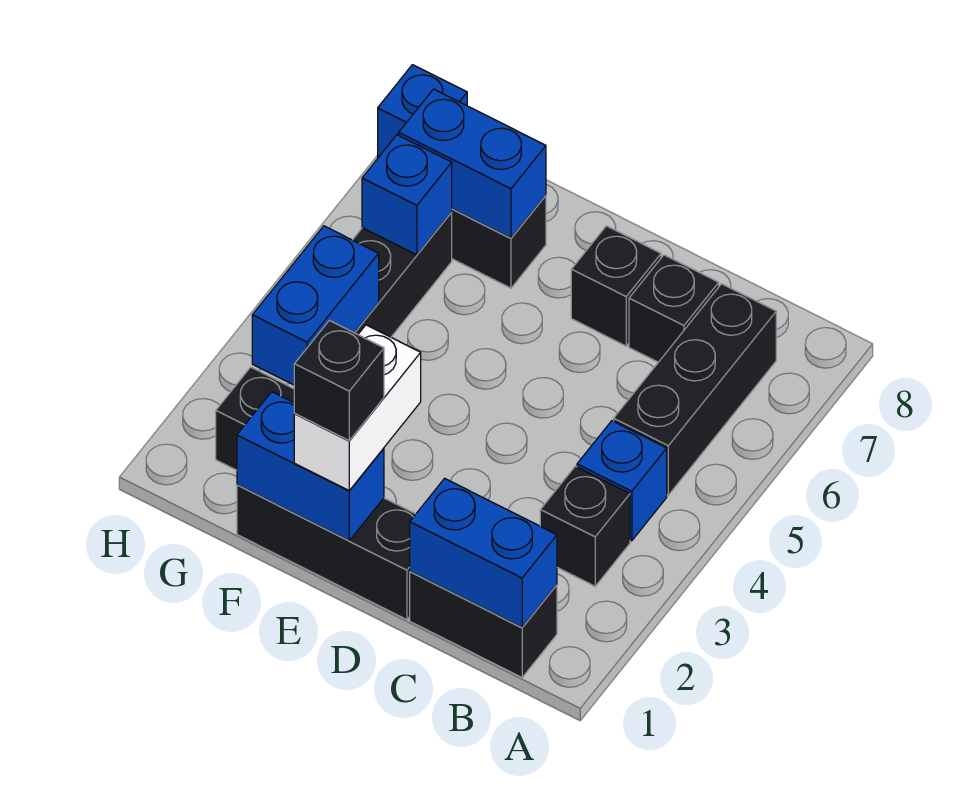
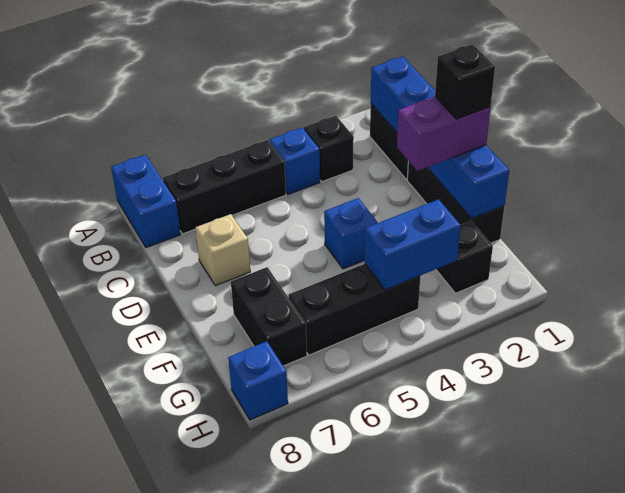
black 1x1 brick [629,255,719,362] -> none
black 1x1 brick [571,226,661,346] -> tan 1x1 brick [196,214,250,286]
white 1x2 brick [294,325,421,491] -> purple 1x2 brick [397,97,491,171]
blue 1x2 brick [399,89,546,238] -> blue 1x2 brick moved to [111,155,181,248]
blue 1x1 brick [362,135,452,255] -> blue 1x1 brick moved to [324,198,378,269]

